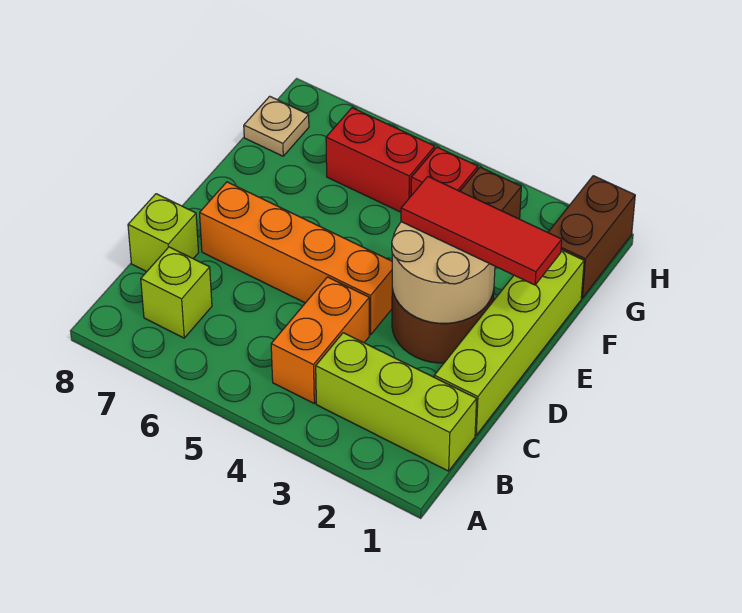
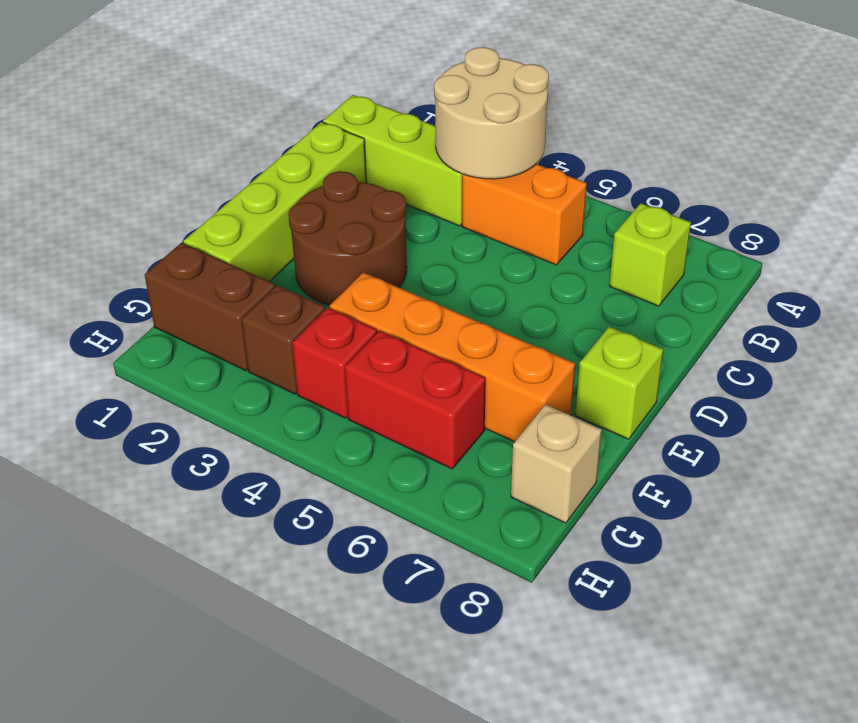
orange 1x2 brick [271,277,369,403] -> orange 1x2 brick turned to [462,164,587,265]
lime 1x1 brick [128,194,199,272] -> lime 1x1 brick moved to [575,327,663,439]
tan 2x2 round brick [392,222,495,323] -> tan 2x2 round brick moved to [434,47,549,179]
orange 1x4 brick [200,182,392,335] -> orange 1x4 brick moved to [330,272,575,442]
red 1x3 tile [401,177,562,285] -> none
brown 1x2 brick [548,176,635,298] -> brown 1x2 brick turned to [145,243,275,371]
tan 1x1 plate [244,96,309,156] -> tan 1x1 brick [511,404,602,523]

